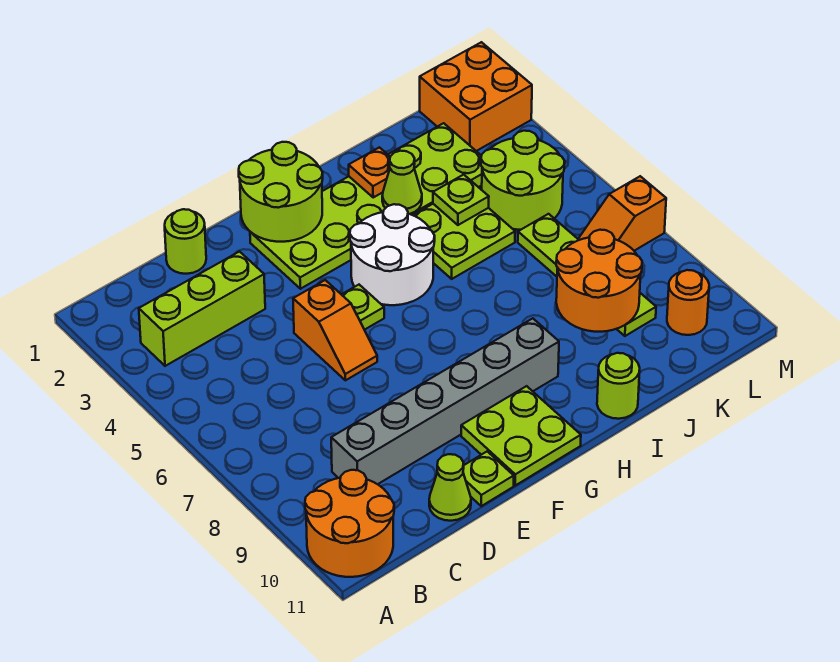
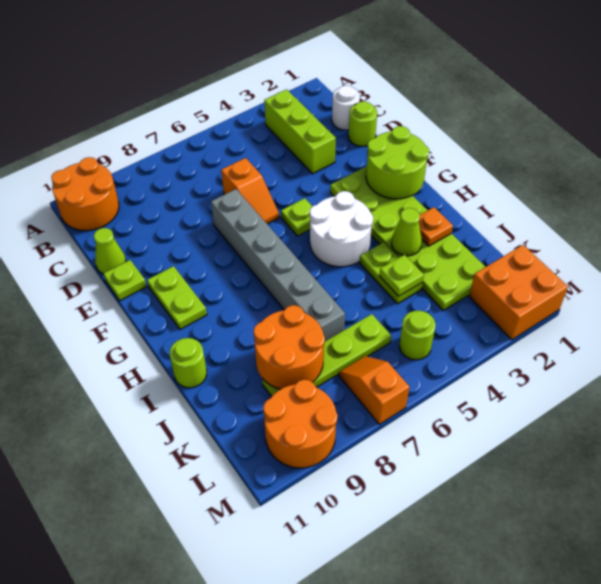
none -> white 1x1 round brick [332,85,360,130]
grey 1x6 brick [331,318,559,484] -> grey 1x6 brick moved to [211,189,345,341]
orange 1x2 slope [293,280,377,380] -> orange 1x2 slope turned to [221,158,279,224]
lime 2x2 plate [461,386,581,486] -> lime 1x2 plate [147,266,207,329]
lime 2x2 plate [413,204,515,279] -> lime 1x2 plate [360,243,423,304]
lime 2x2 round brick [481,131,565,230] -> lime 1x1 round brick [399,311,436,360]
orange 1x1 round brick [667,270,709,335] -> orange 2x2 round brick [263,380,337,468]

